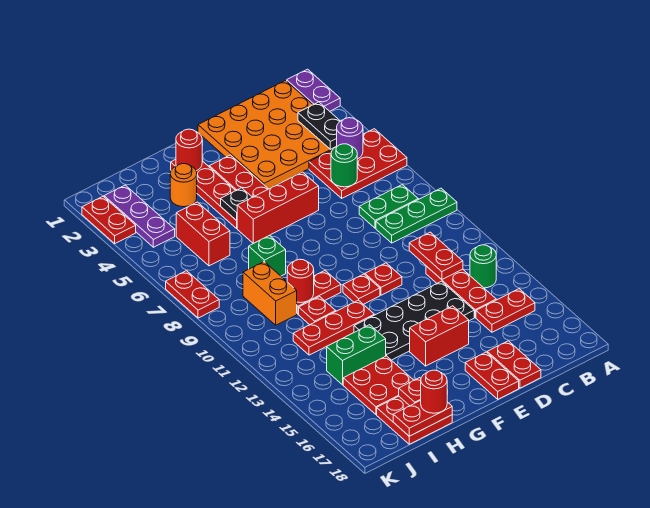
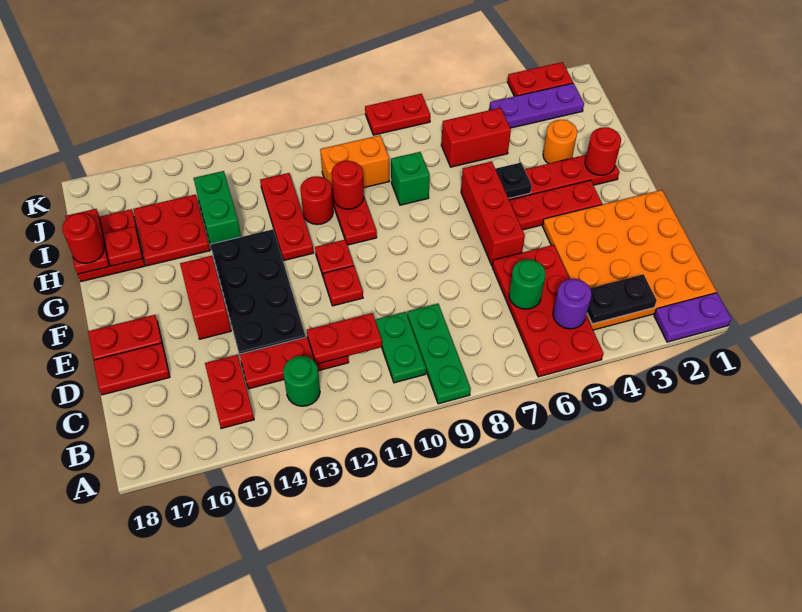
red 2x3 plate [309,129,407,198] -> red 2x4 plate [492,245,603,377]
green 1x2 plate [359,185,418,228] -> green 1x2 plate moved to [375,312,426,383]
red 1x1 plate [299,297,336,325] -> red 1x1 round brick [300,176,333,225]

